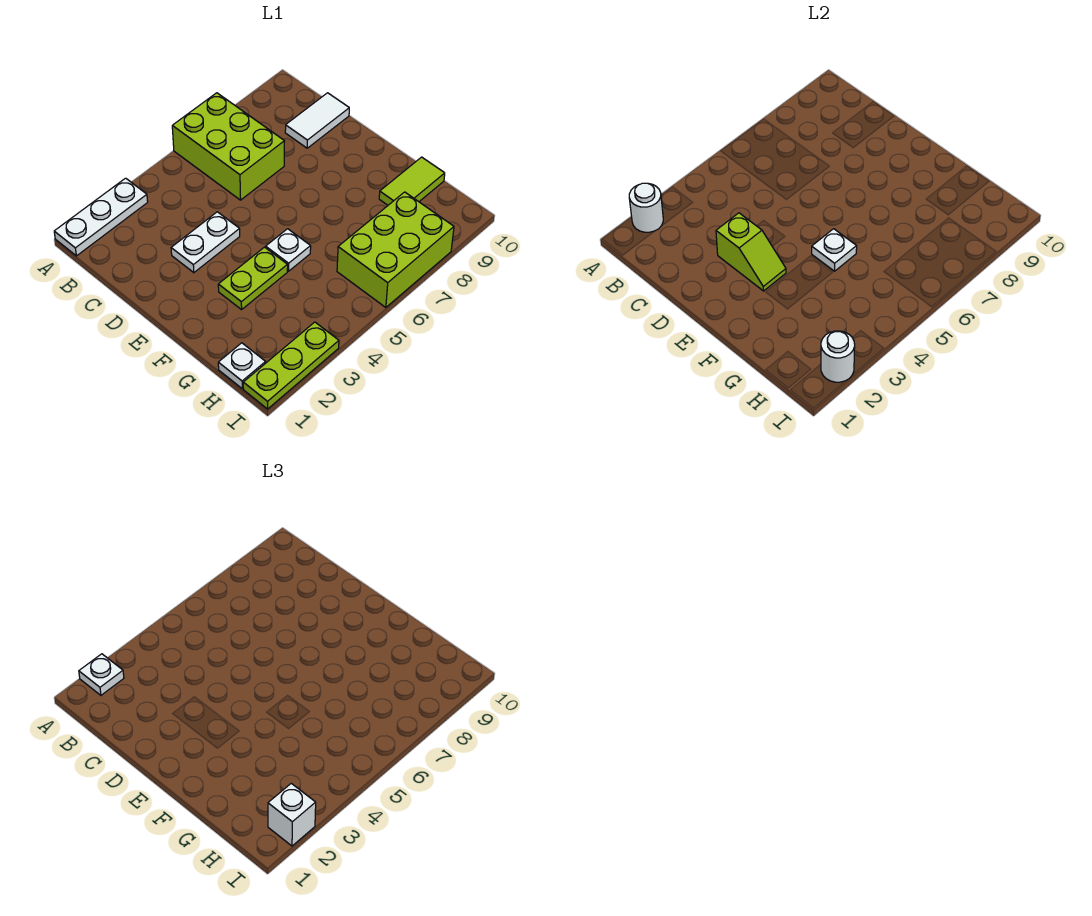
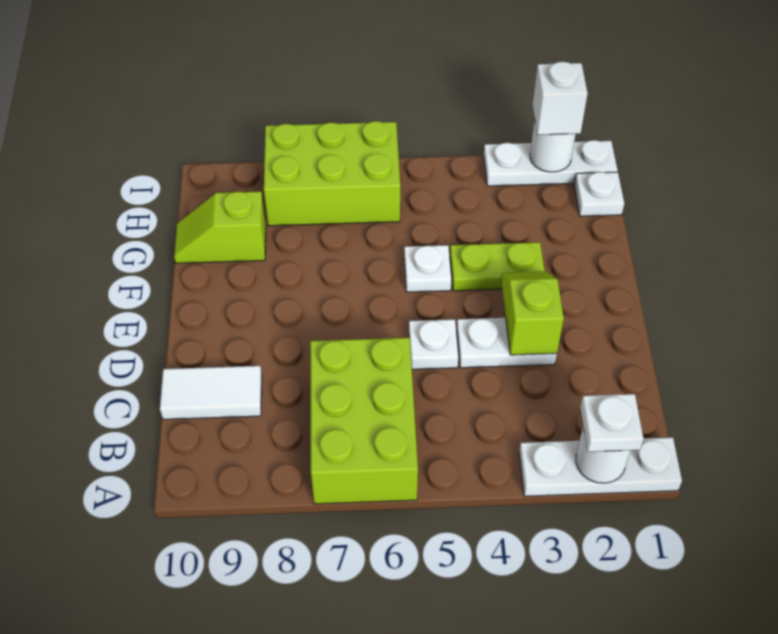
white 1x1 plate [812,229,857,271] -> white 1x1 plate moved to [409,319,458,369]
lime 1x2 tile [379,157,445,205] -> lime 1x2 slope [174,191,266,263]
lime 1x3 plate [243,322,339,409] -> white 1x3 plate [484,140,618,186]

